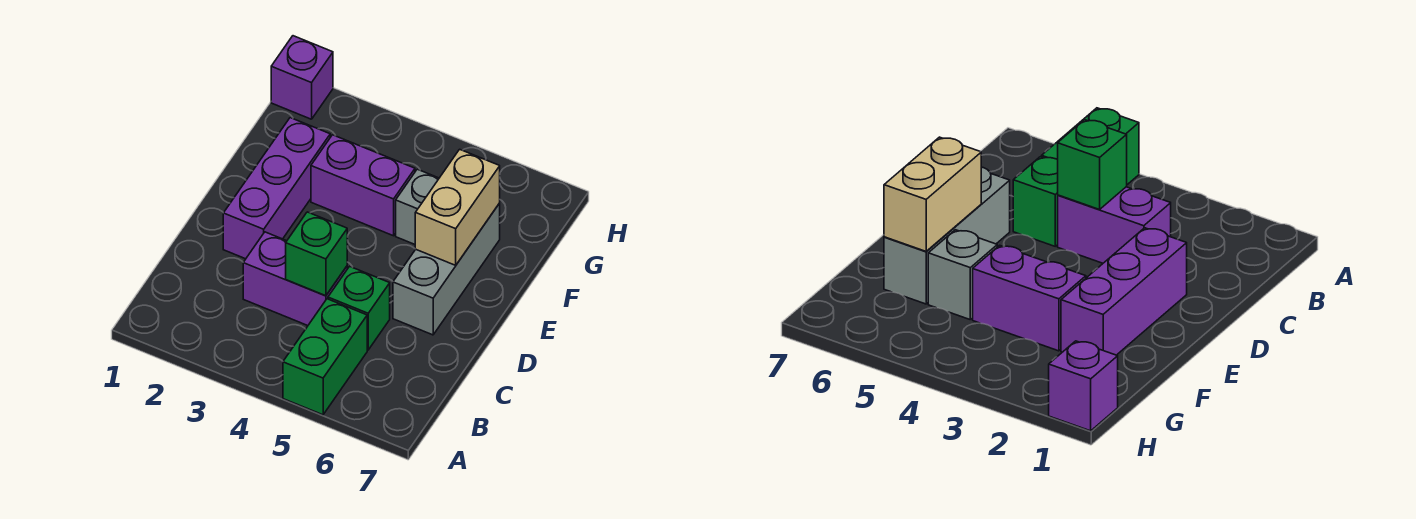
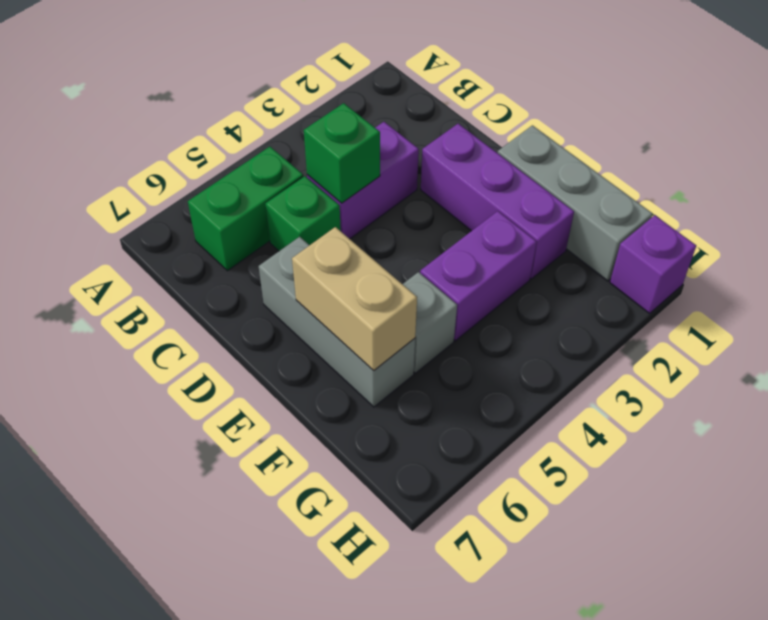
green 1x2 brick [283,299,367,415] -> green 1x2 brick turned to [188,147,303,271]
none -> grey 1x3 brick [498,125,653,281]

